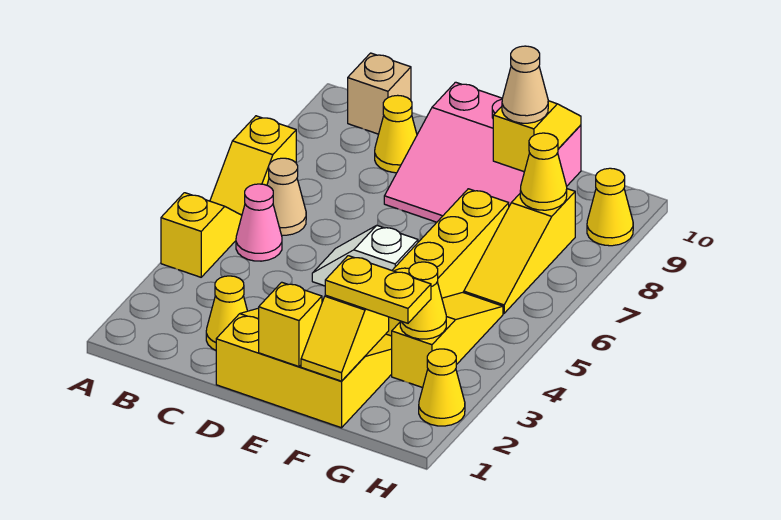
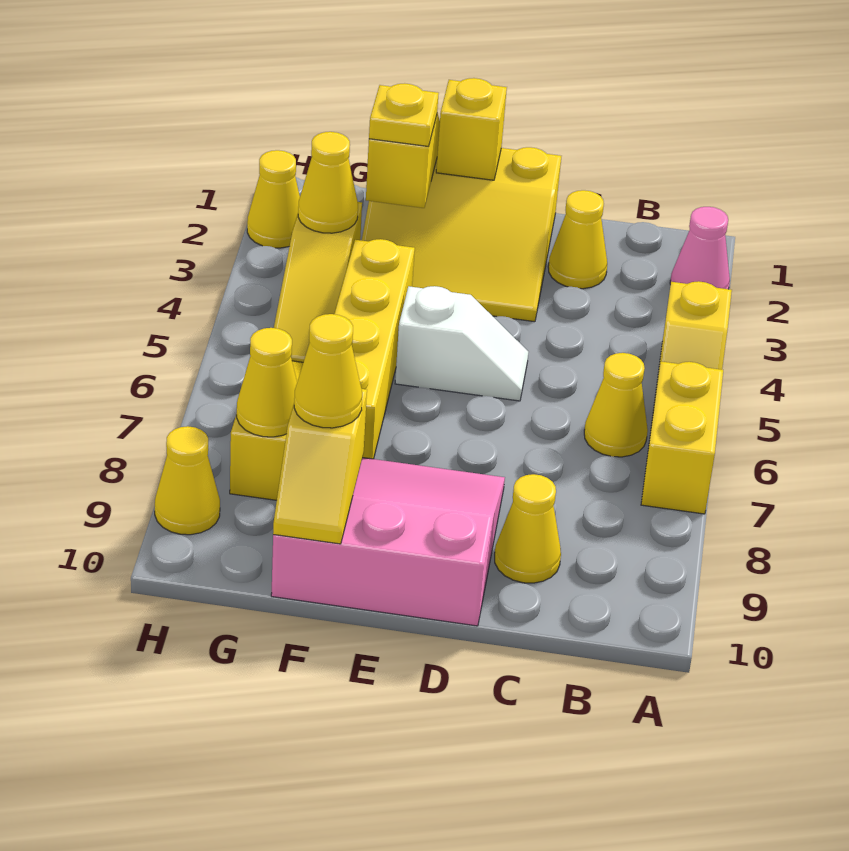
yellow 1x2 slope [210,116,296,215] -> yellow 1x2 brick [641,361,723,514]
pink 1x1 cone [236,184,282,261] -> pink 1x1 cone moved to [670,207,730,289]
tan 1x1 cone [267,158,306,235] -> yellow 1x1 cone [584,353,648,457]
tan 1x1 brick [348,53,411,134] -> none
yellow 1x2 plate [325,256,431,323] -> yellow 1x1 plate [369,83,439,146]
tan 1x1 cone [502,46,548,123] -> yellow 1x1 cone [294,314,362,428]

